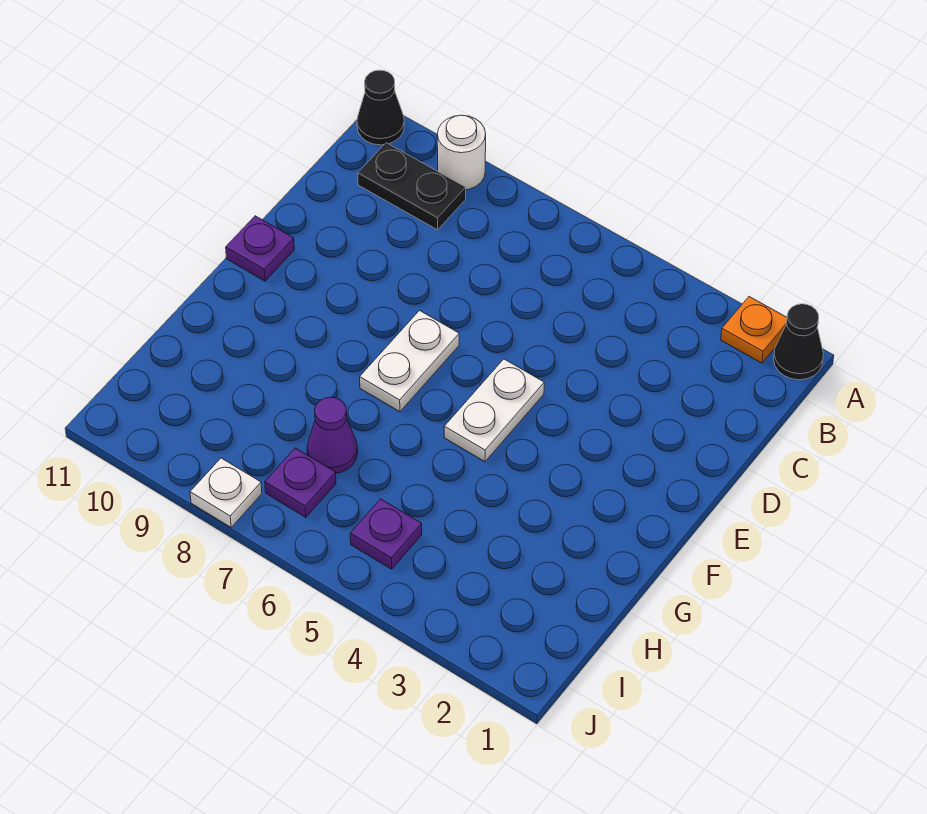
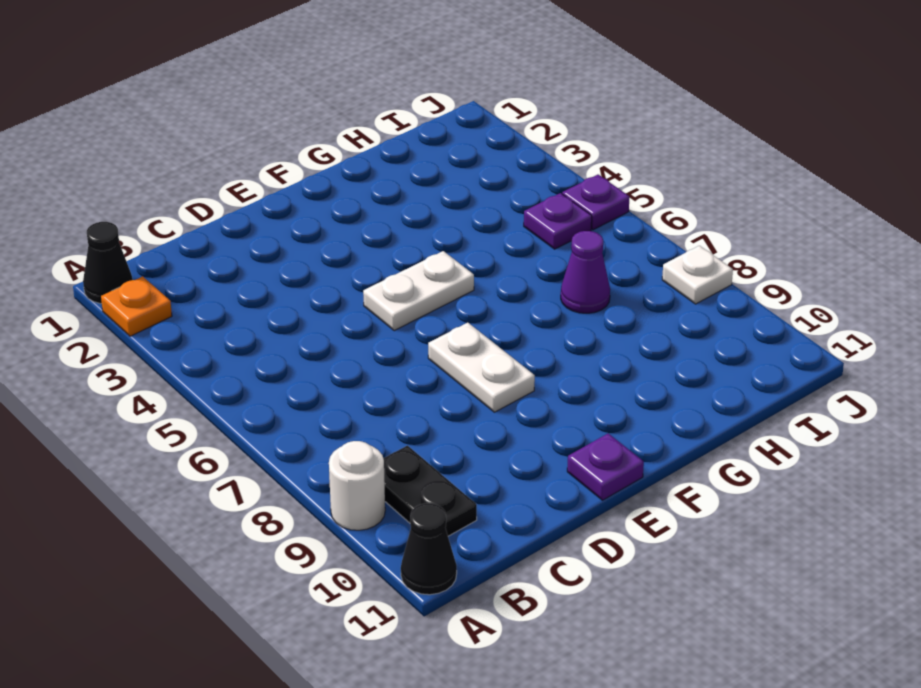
white 1x2 plate [360,311,459,412] -> white 1x2 plate turned to [428,323,535,412]
purple 1x1 plate [265,448,336,517] -> purple 1x1 plate moved to [562,175,630,230]

